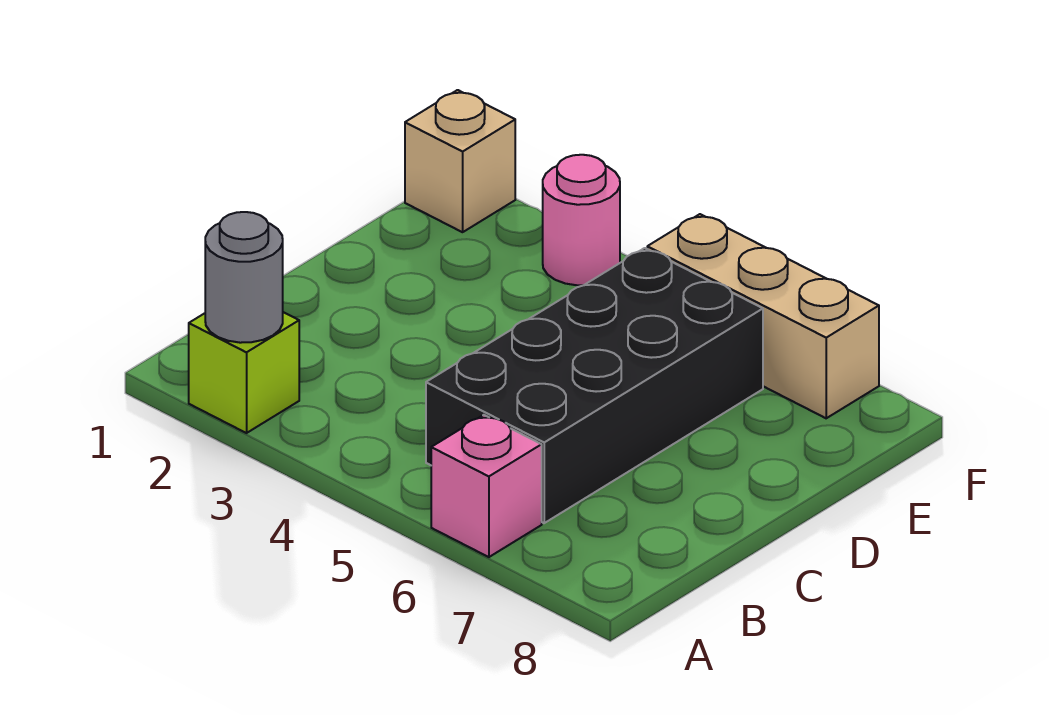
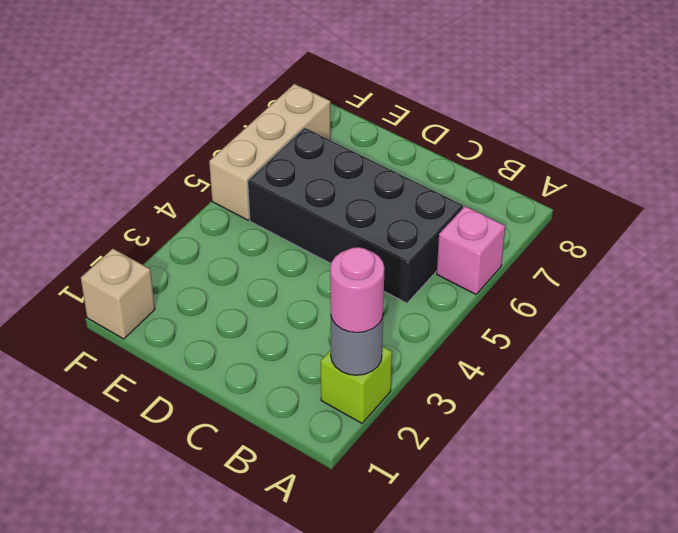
pink 1x1 round brick [543,155,620,285] -> pink 1x1 round brick moved to [330,247,384,333]

